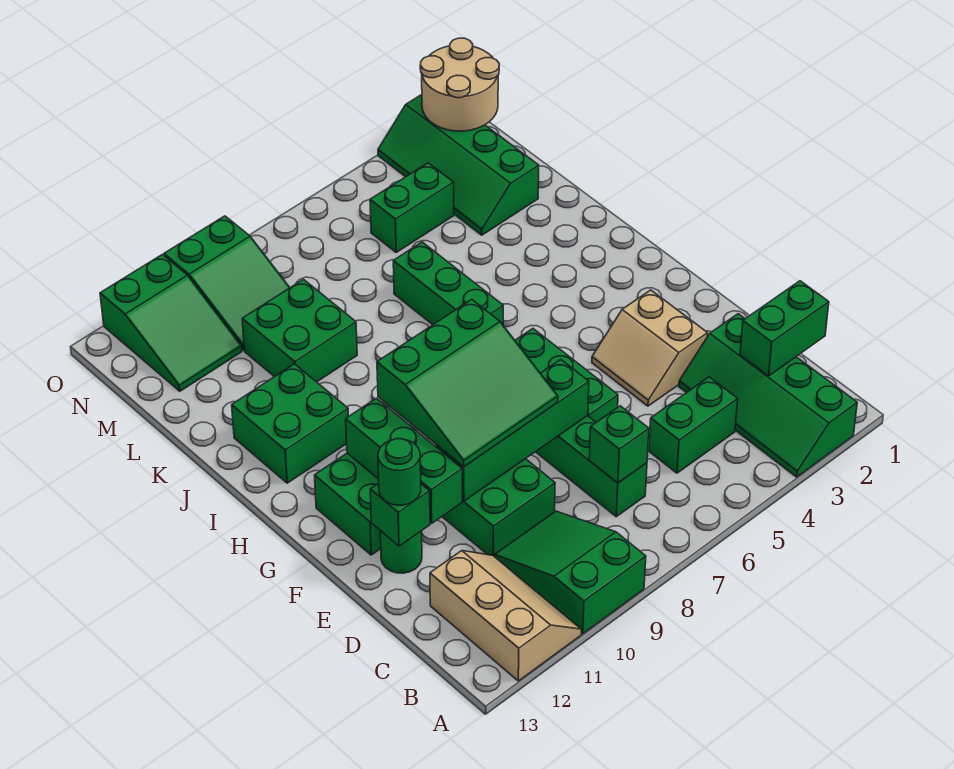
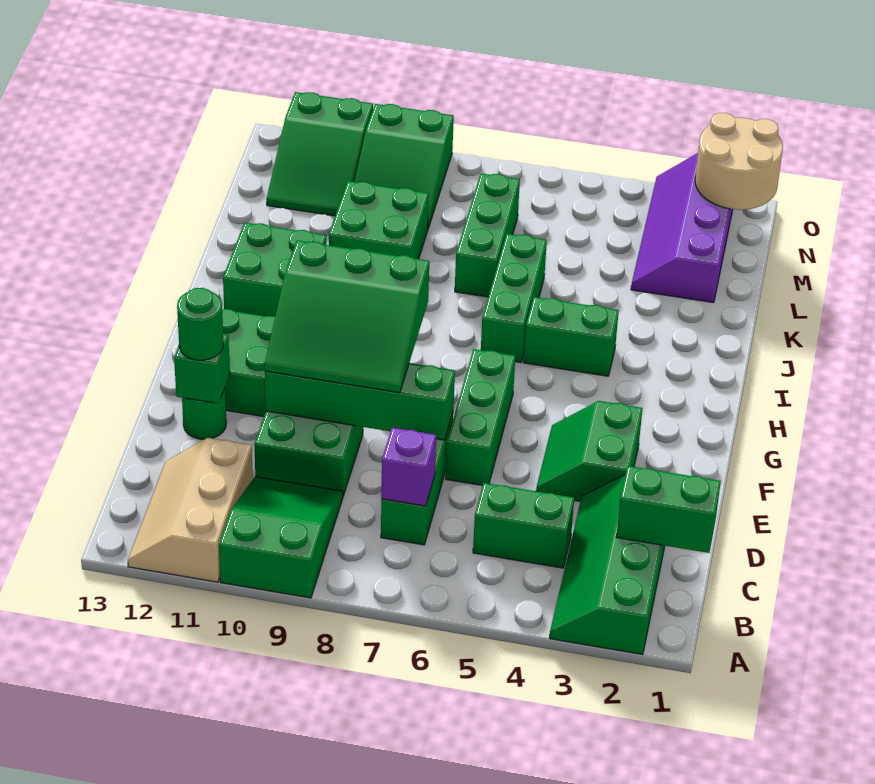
tan 2x3 slope [430,551,581,681] -> tan 2x3 slope turned to [128,438,253,582]
green 1x1 brick [589,406,649,483] -> purple 1x1 brick [381,428,436,506]
tan 2x2 slope [592,290,708,406] -> green 2x2 slope [536,401,642,501]
green 1x3 brick [346,398,462,523] -> green 1x3 brick moved to [455,173,520,297]
green 2x4 slope [378,95,539,235] -> purple 2x4 slope [631,153,733,303]
green 1x2 brick [370,163,454,252] -> green 1x2 brick moved to [524,297,619,376]

